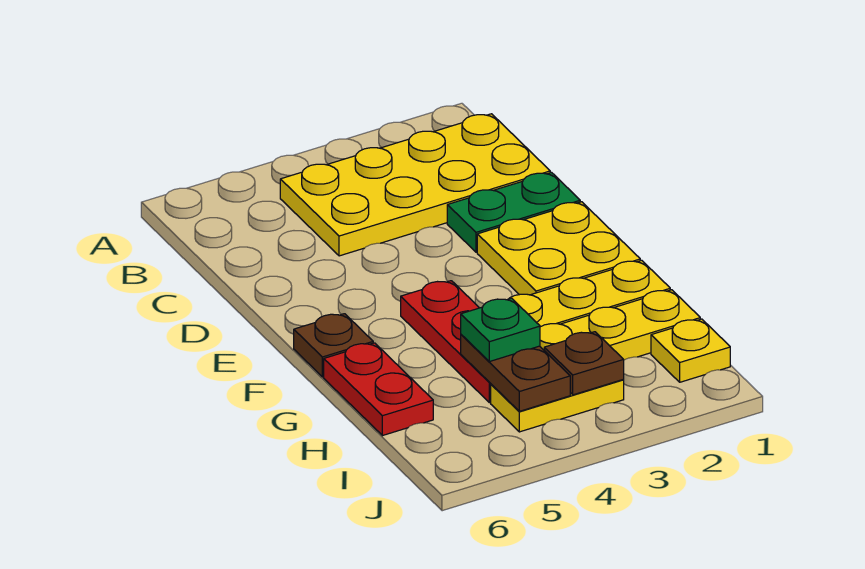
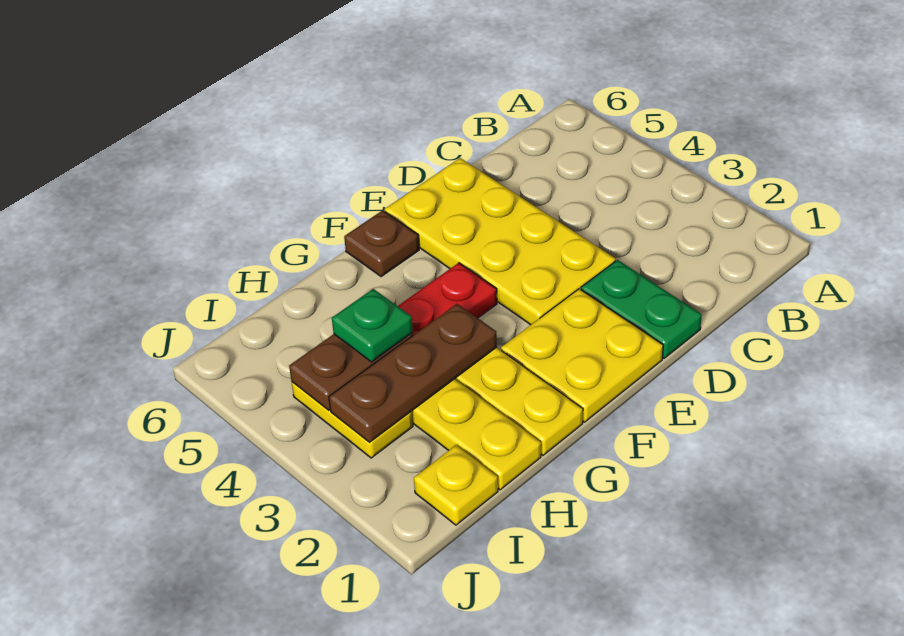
yellow 2x4 plate [280,114,550,256] -> yellow 2x4 plate moved to [385,158,616,325]
red 1x2 plate [324,343,433,436] -> none
brown 1x1 plate [544,332,624,395] -> brown 1x3 plate [329,304,497,442]

